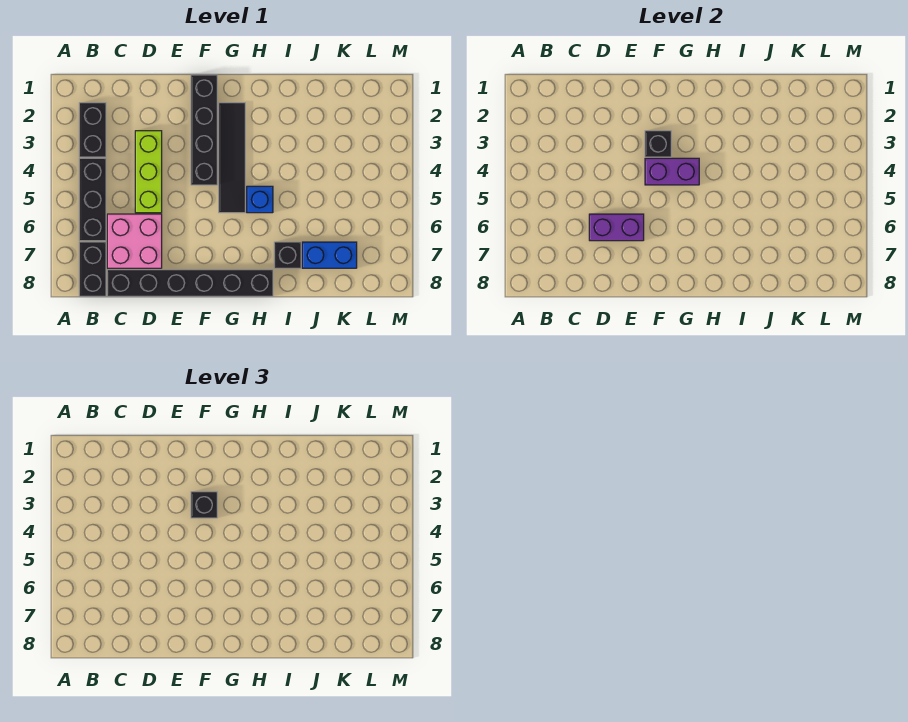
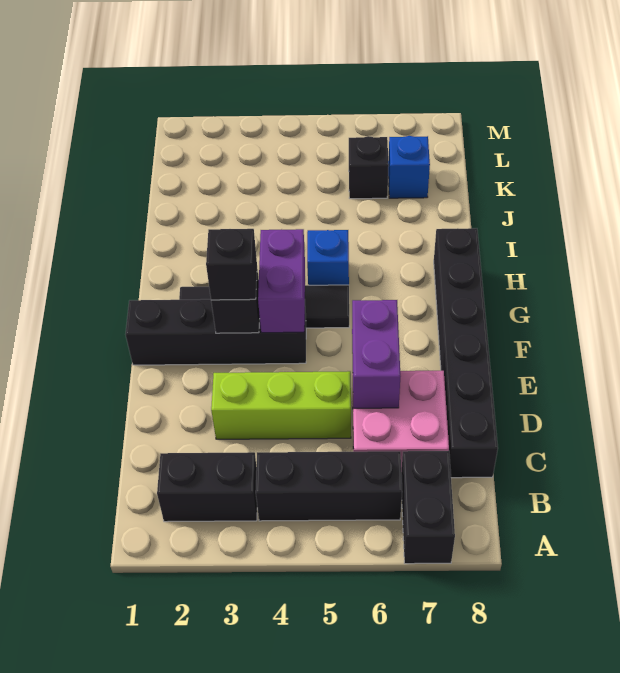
black 1x2 brick [79,242,106,296] -> black 1x2 brick turned to [401,451,455,564]
black 1x1 brick [274,242,301,268] -> black 1x1 brick moved to [349,136,389,199]
blue 1x2 brick [302,242,357,268] -> blue 1x1 brick [388,136,430,198]

